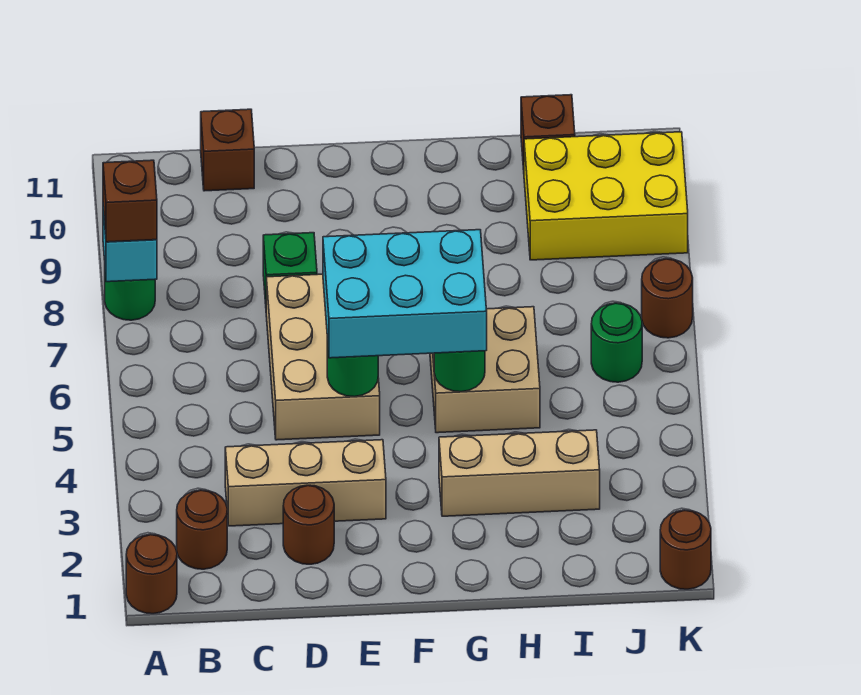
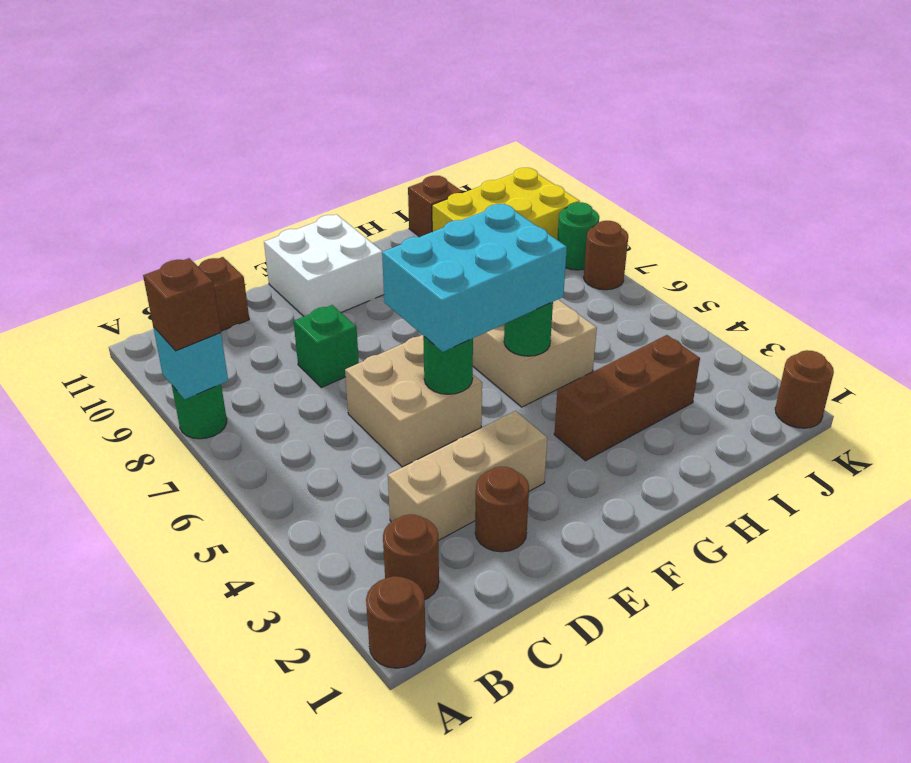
tan 2x3 brick [266,274,380,440] -> tan 2x2 brick [345,335,482,467]
none -> white 2x2 brick [264,214,384,316]
tan 1x3 brick [439,430,600,516] -> brown 1x3 brick [554,335,700,461]
green 1x1 round brick [591,303,642,382] -> green 1x1 round brick moved to [557,202,599,270]

